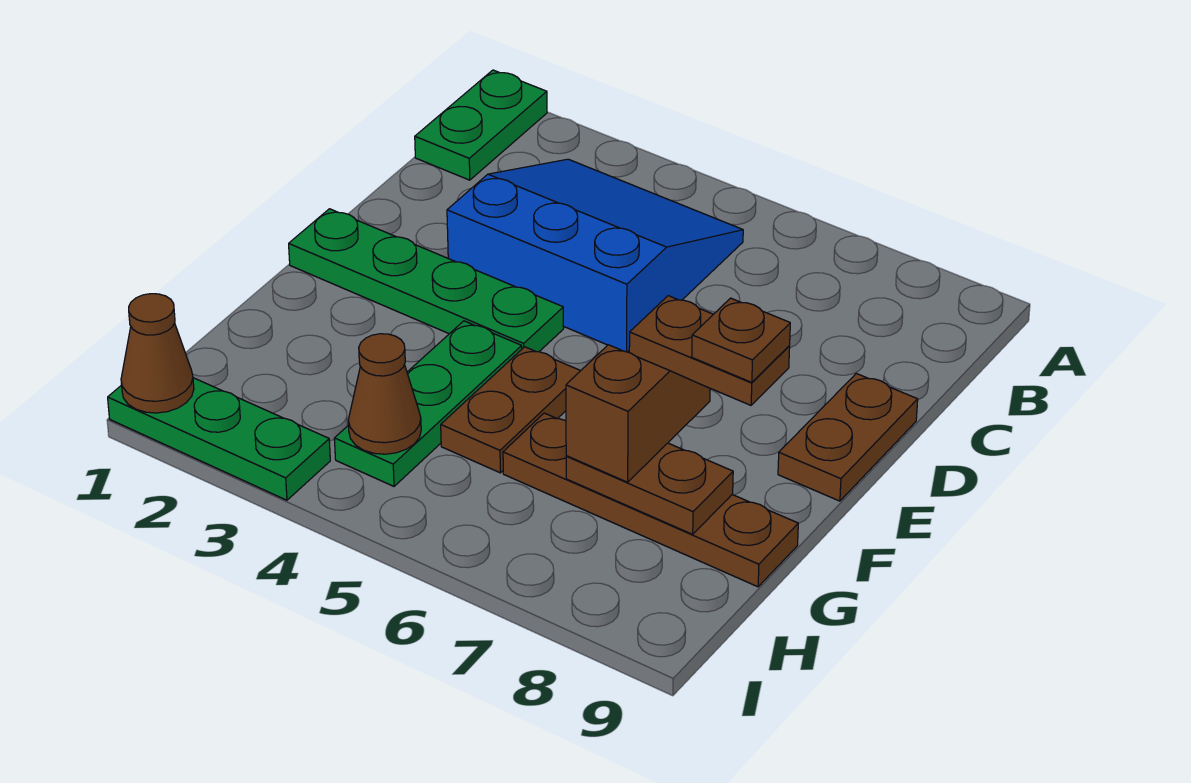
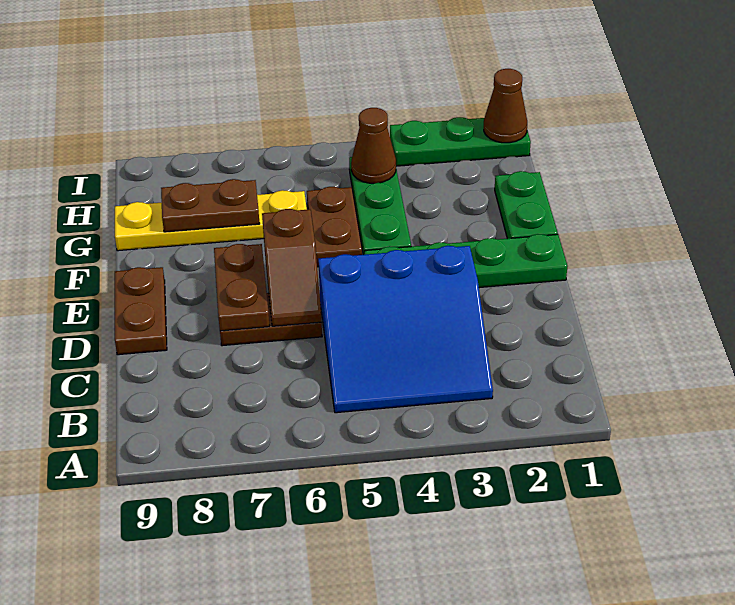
green 1x2 plate [415,70,547,180] -> green 1x2 plate moved to [495,171,558,239]
brown 1x1 plate [692,298,790,382] -> brown 1x2 plate [214,244,270,331]
brown 1x2 slope [566,345,710,482] -> brown 1x2 slope moved to [262,209,322,326]
brown 1x4 plate [503,413,798,587] -> yellow 1x4 plate [115,190,307,251]

